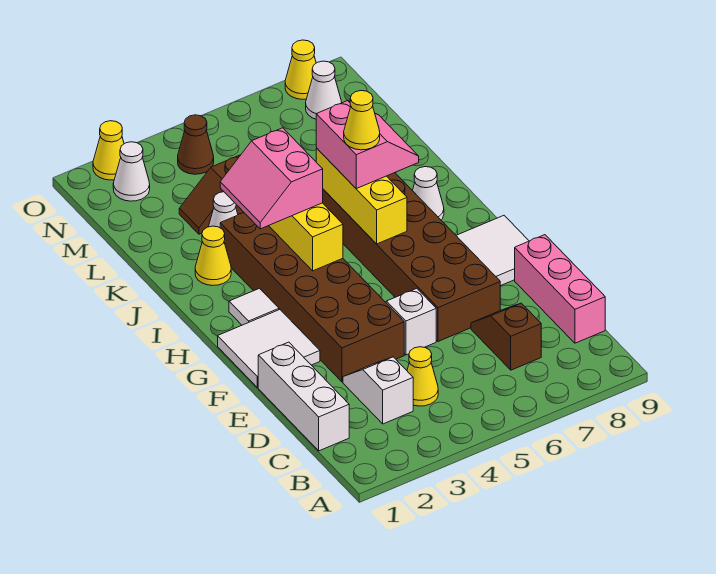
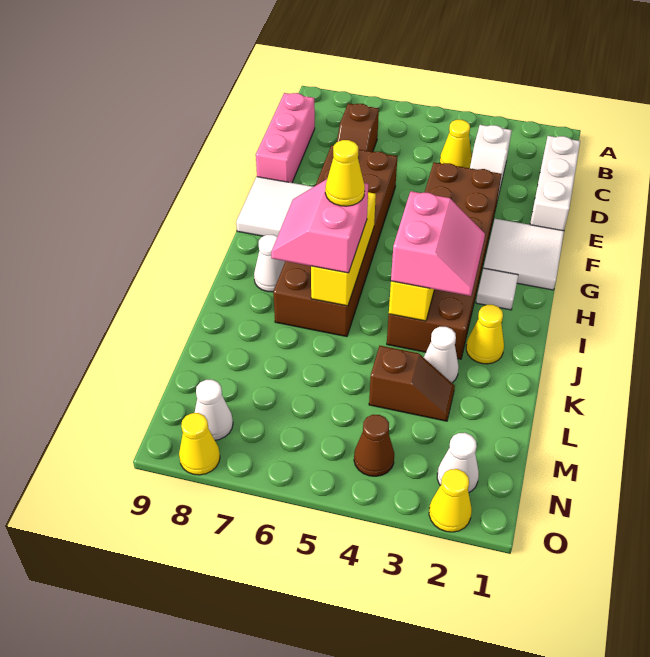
white 1x1 brick [386,288,436,355] -> none

